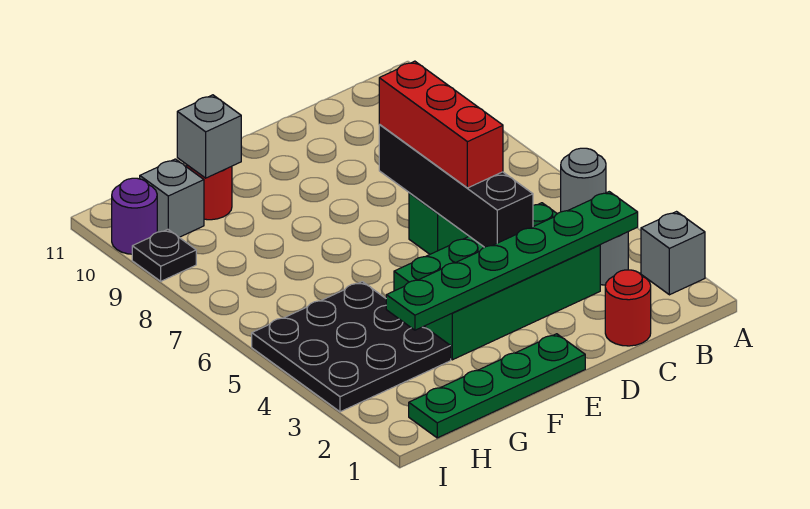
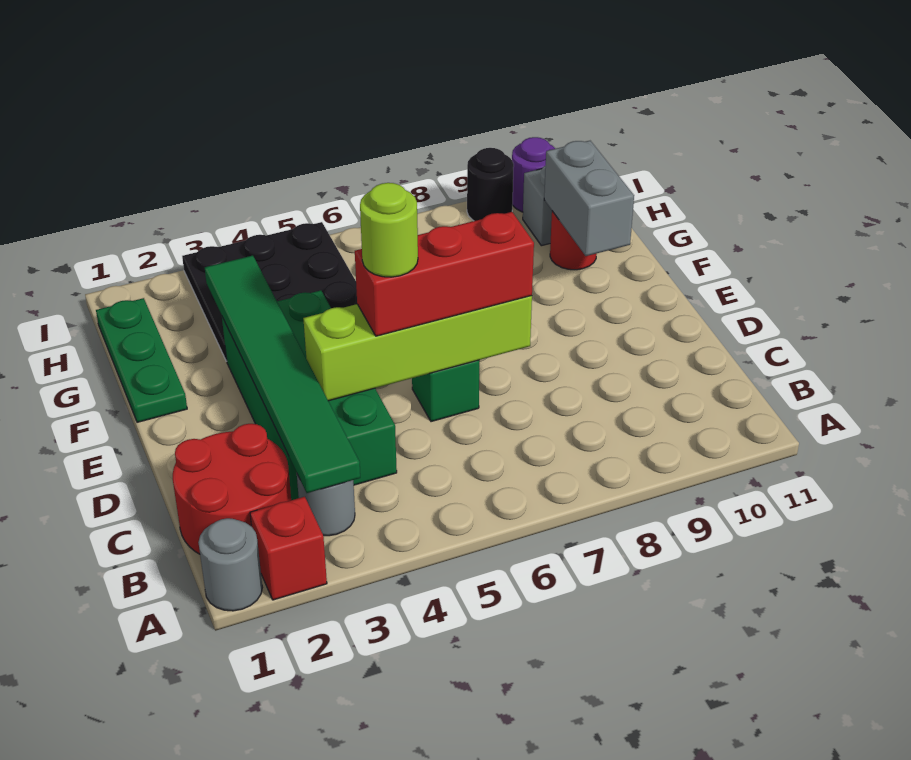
grey 1x1 brick [641,212,705,295] -> red 1x1 brick [250,497,327,600]
grey 1x1 round brick [561,148,606,212] -> grey 1x1 round brick moved to [198,518,262,611]
green 1x6 plate [386,192,638,330] -> green 1x6 tile [205,255,360,493]
red 1x1 round brick [605,270,651,346] -> red 2x2 round brick [173,424,291,554]
black 1x4 brick [379,124,533,247] -> lime 1x4 brick [303,296,532,401]
none -> lime 1x1 round brick [360,183,418,277]
green 1x4 plate [409,334,585,438] -> green 1x3 plate [96,298,187,422]
grey 1x1 brick [177,95,241,178] -> grey 1x2 brick [544,141,634,256]
black 1x1 plate [132,229,196,281] -> black 1x1 round brick [467,148,514,221]

